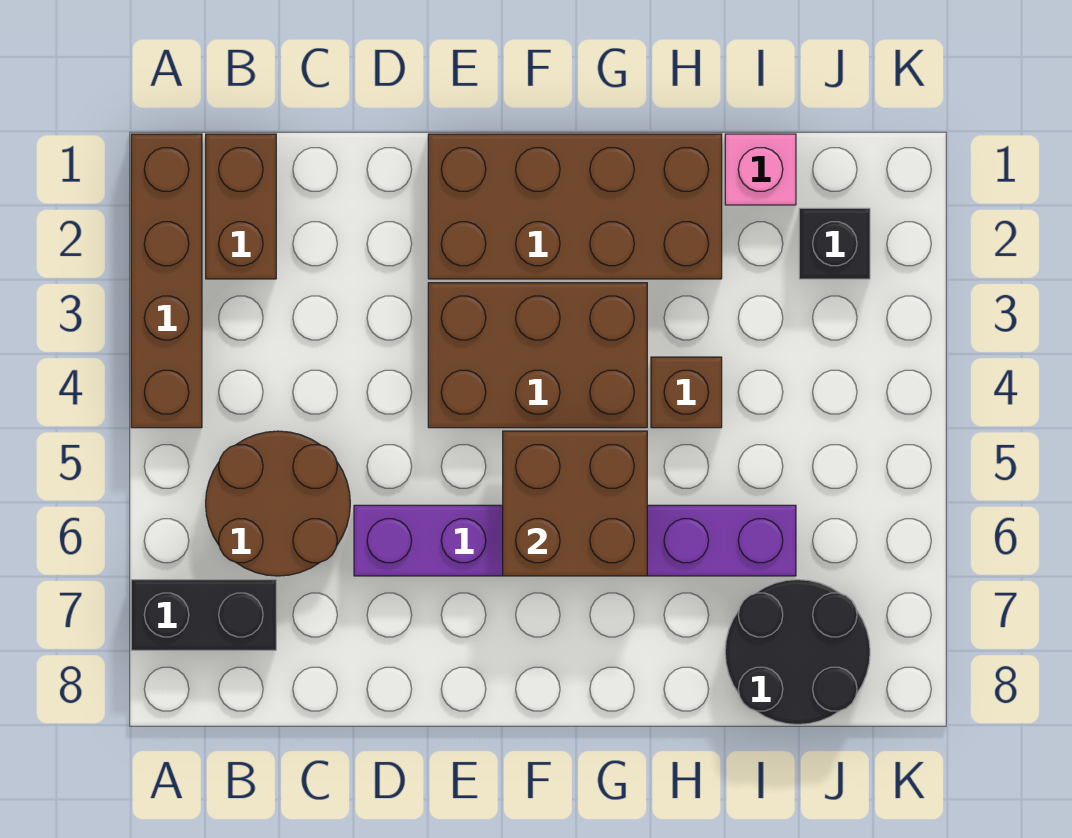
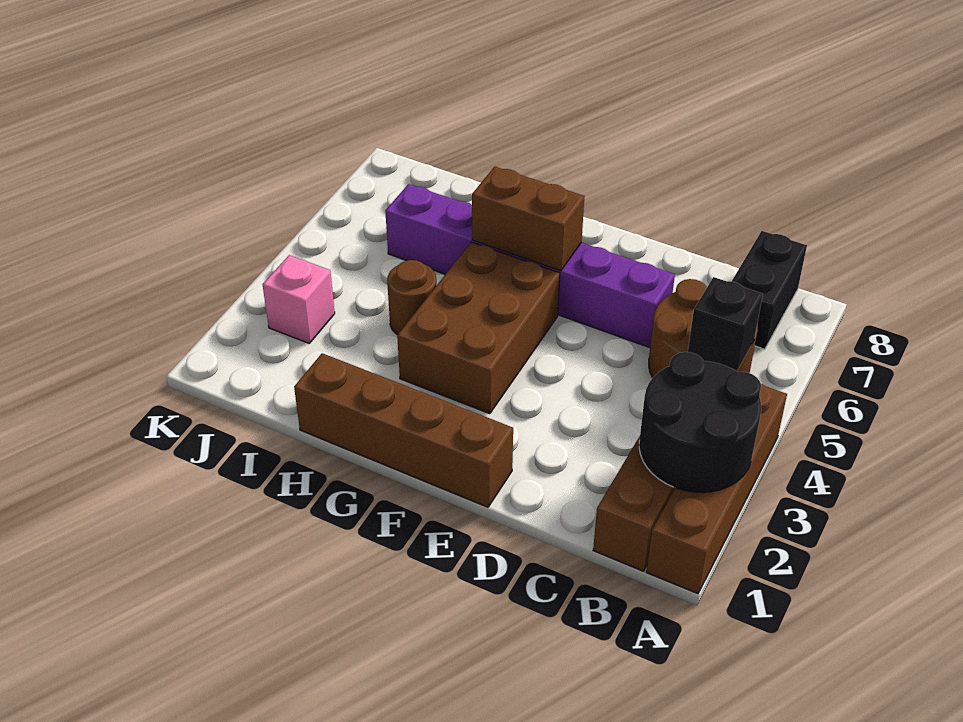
black 1x2 brick [131,580,276,650] -> black 1x2 brick turned to [731,231,807,349]
brown 2x4 brick [428,134,722,279] -> brown 1x4 brick [294,353,513,507]
brown 2x3 brick [428,283,647,428] -> brown 2x3 brick turned to [397,242,560,414]
brown 2x2 brick [503,431,647,576] -> brown 1x2 brick [472,167,585,271]
brown 1x1 brick [651,357,722,428] -> brown 1x1 round brick [387,260,436,335]
pink 1x1 brick [725,134,796,205] -> pink 1x1 brick moved to [263,255,335,343]
black 2x2 round brick [725,580,870,725] -> black 2x2 round brick moved to [639,352,761,492]
black 1x1 brick [799,208,870,279] -> black 1x1 brick moved to [688,277,763,371]

